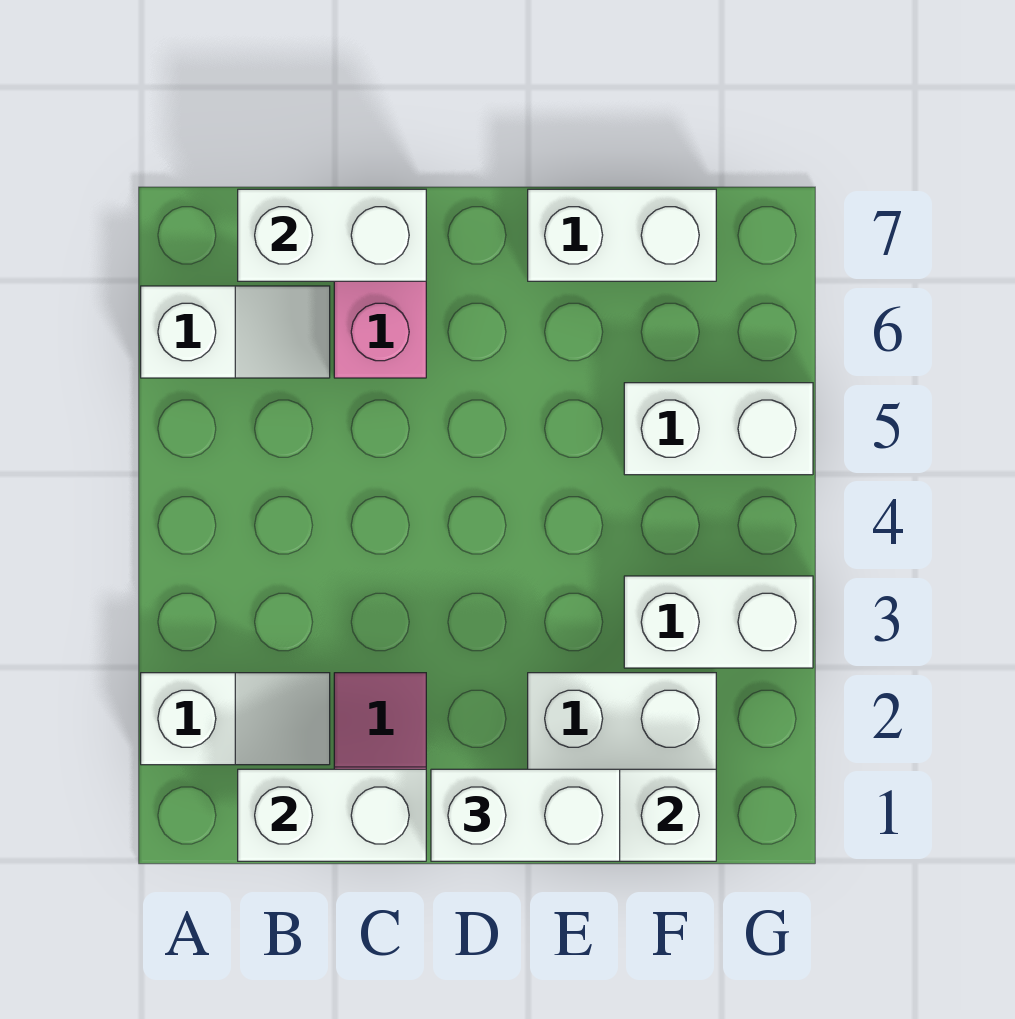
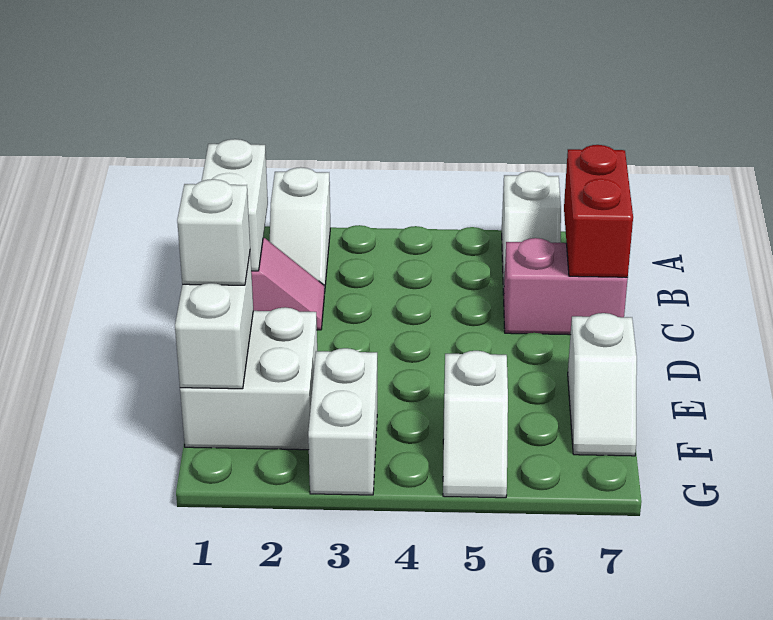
white 1x2 brick [238,189,426,281] -> red 1x2 brick [564,145,633,277]
white 1x2 brick [431,769,620,861] -> white 1x1 brick [177,179,250,285]
white 1x2 brick [528,189,716,281] -> white 1x2 slope [568,313,637,456]
white 1x2 brick [624,383,813,475] -> white 1x2 slope [443,351,508,498]

